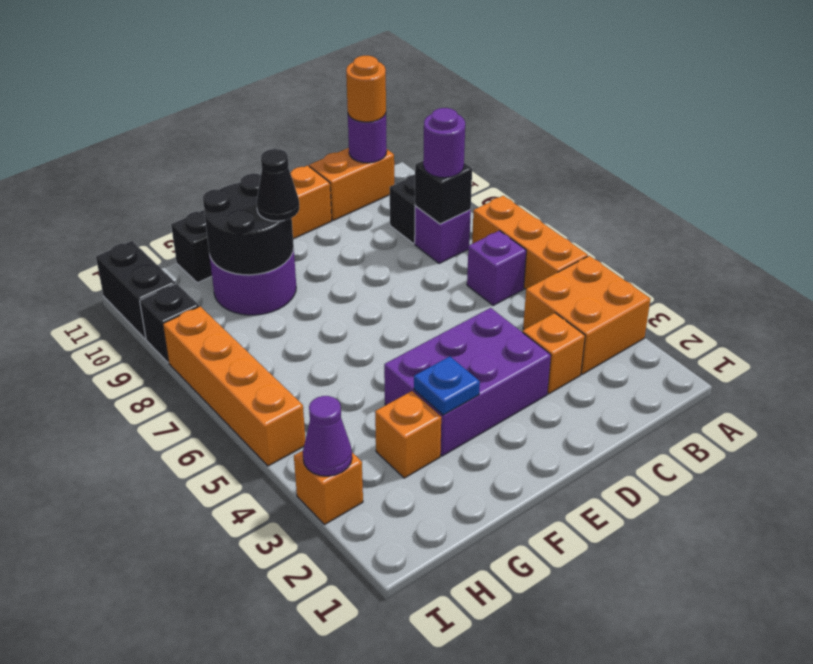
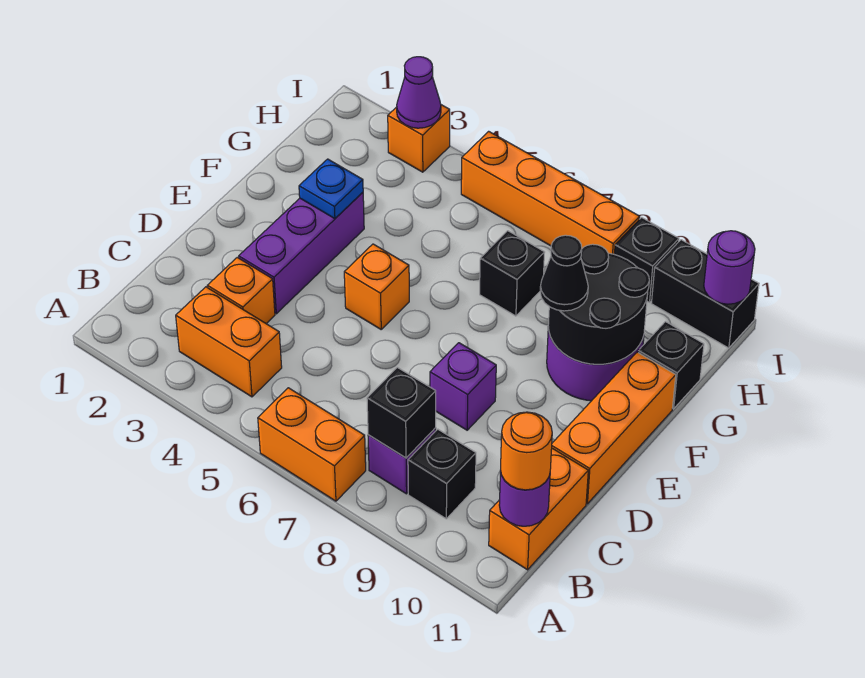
orange 2x2 brick [523,256,650,374] -> orange 1x2 brick [176,287,282,397]
orange 1x3 brick [472,196,588,289] -> orange 1x2 brick [258,388,366,501]
purple 1x1 brick [467,231,526,305] -> purple 1x1 brick moved to [430,343,496,430]
purple 1x1 round brick [423,108,465,178] -> purple 1x1 round brick moved to [704,231,755,304]
purple 2x3 brick [384,308,551,456] -> purple 1x3 brick [239,192,364,314]
orange 1x1 brick [375,391,441,478] -> orange 1x1 brick moved to [344,244,409,329]
none -> black 1x1 brick [480,231,545,316]

